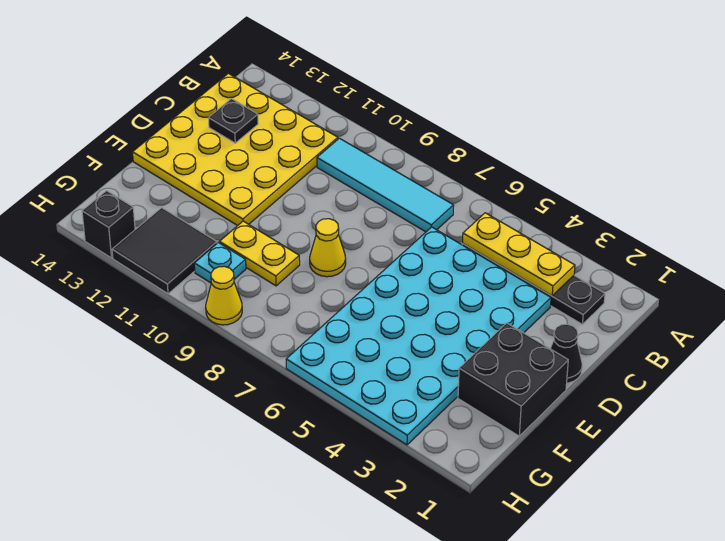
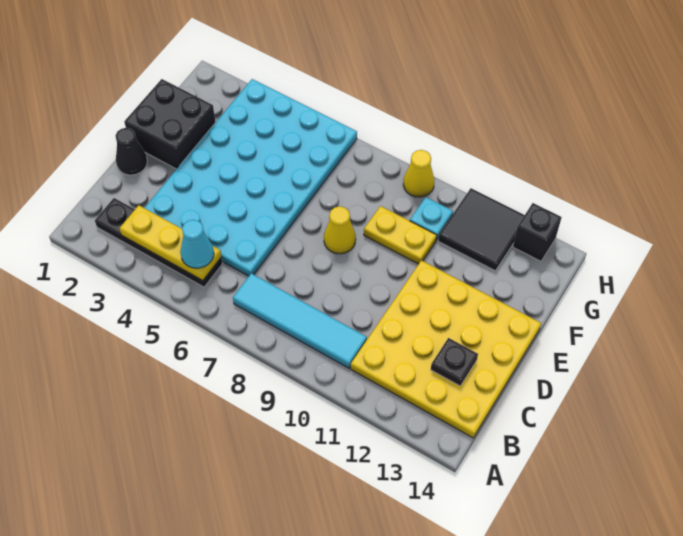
none -> cyan 1x1 cone [180,220,214,268]

